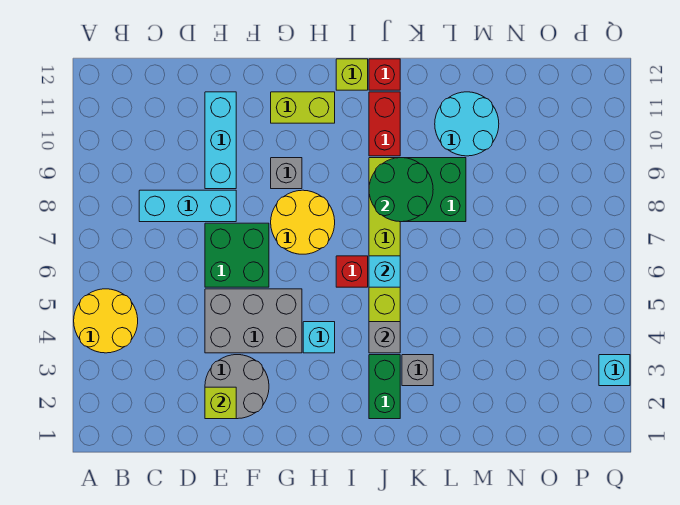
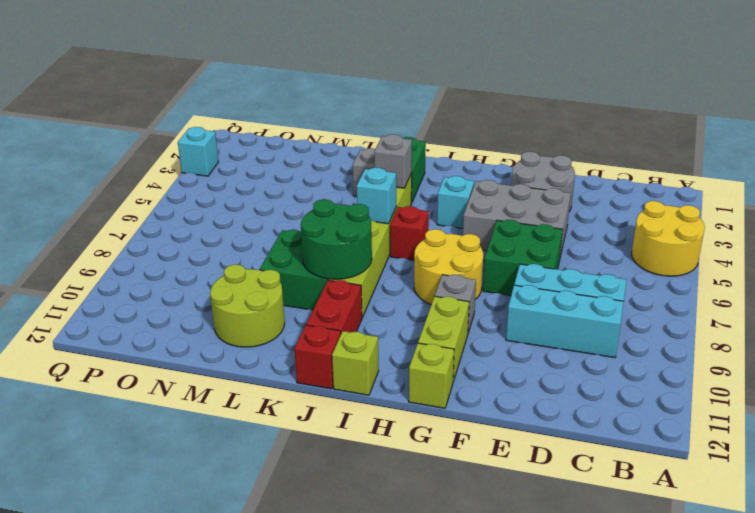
lime 1x1 brick [205,387,236,419] -> lime 1x1 brick moved to [409,343,454,408]
cyan 1x3 brick [205,92,236,189] -> cyan 1x3 brick turned to [506,285,624,358]
lime 1x2 brick [271,92,335,123] -> lime 1x2 brick turned to [418,296,469,382]
cyan 2x2 round brick [435,92,499,156] -> lime 2x2 round brick [210,265,285,347]

